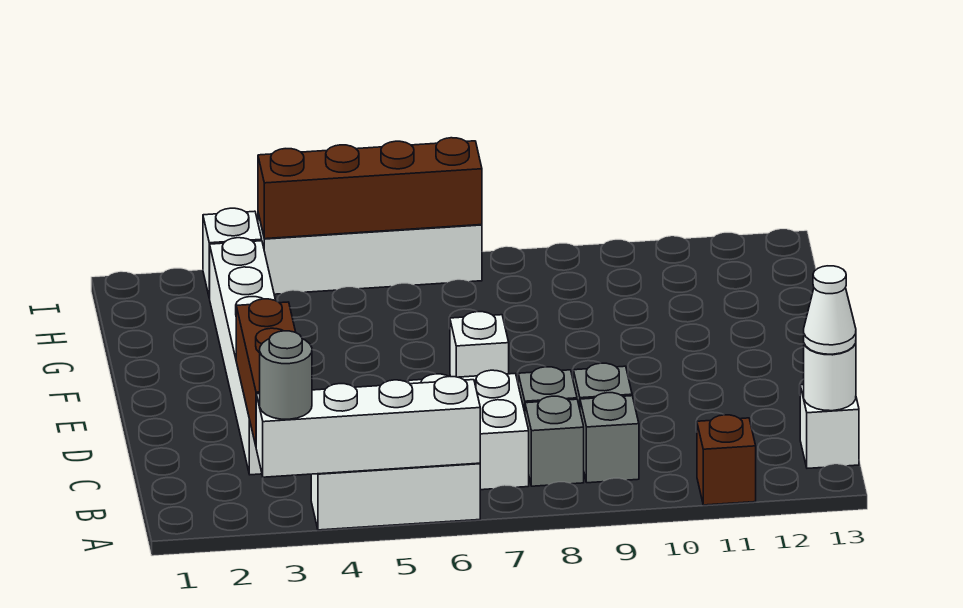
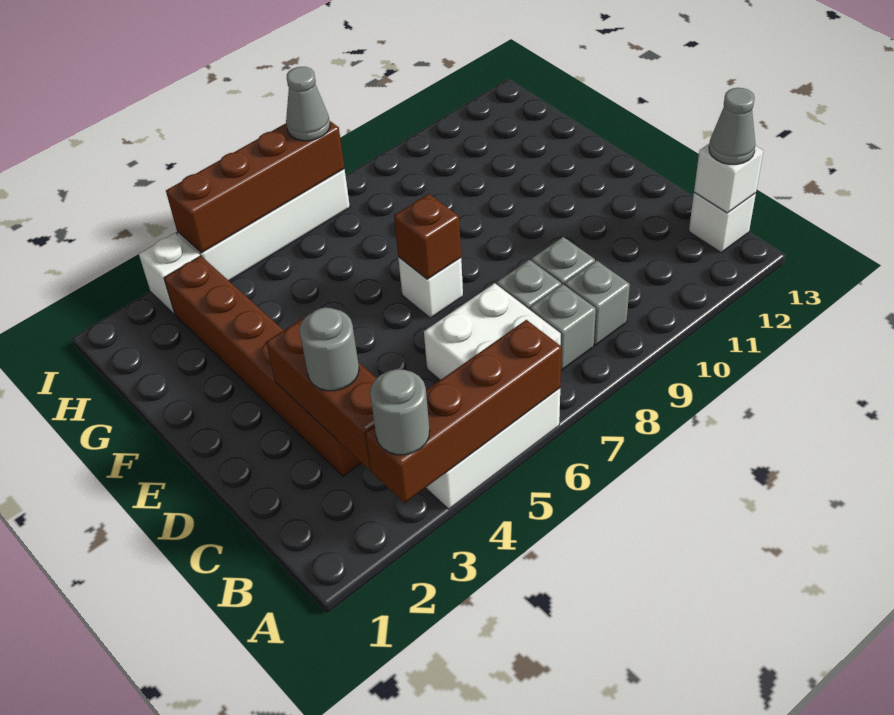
white 1x4 brick [256,376,480,477] -> brown 1x4 brick [365,320,562,503]
brown 1x1 brick [697,415,756,505] -> brown 1x1 brick moved to [394,194,461,279]
white 1x1 round brick [804,343,856,411] -> white 1x1 brick [694,144,763,213]
white 1x1 cone [804,266,856,354] -> grey 1x1 cone [709,88,755,164]
white 1x6 brick [210,238,276,475] -> brown 1x6 brick [164,256,361,476]
none -> grey 1x1 round brick [299,308,359,391]
none -> grey 1x1 cone [286,67,330,141]

